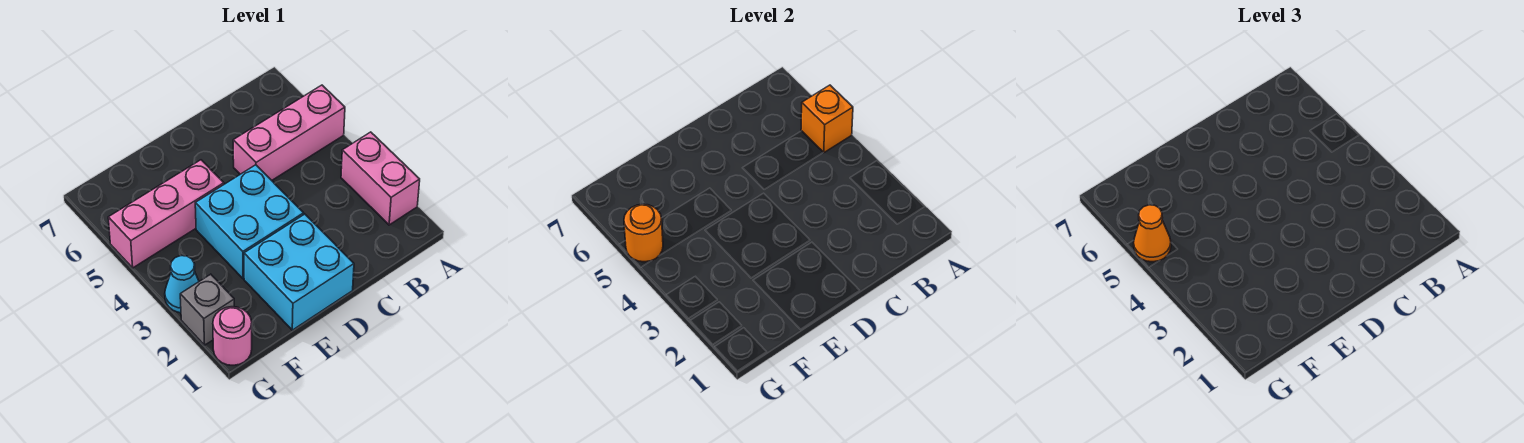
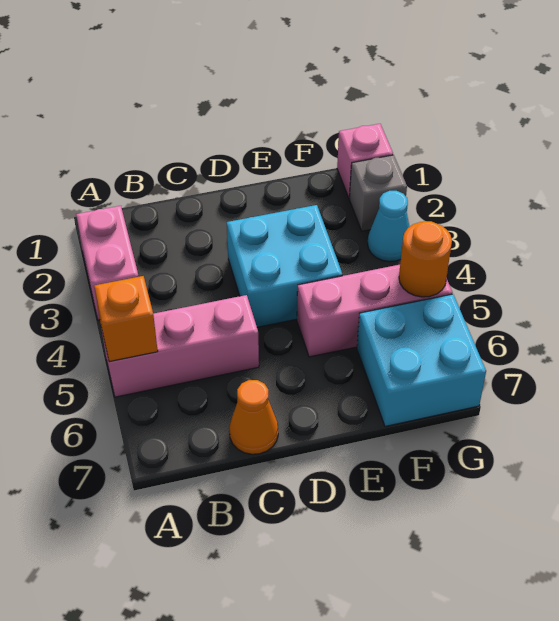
cyan 2x2 brick [244,214,354,330] -> cyan 2x2 brick moved to [357,294,486,426]
pink 1x1 round brick [213,307,252,365] -> pink 1x1 brick [337,124,393,199]
orange 1x1 cone [1134,205,1171,262] -> orange 1x1 cone moved to [229,380,278,454]

